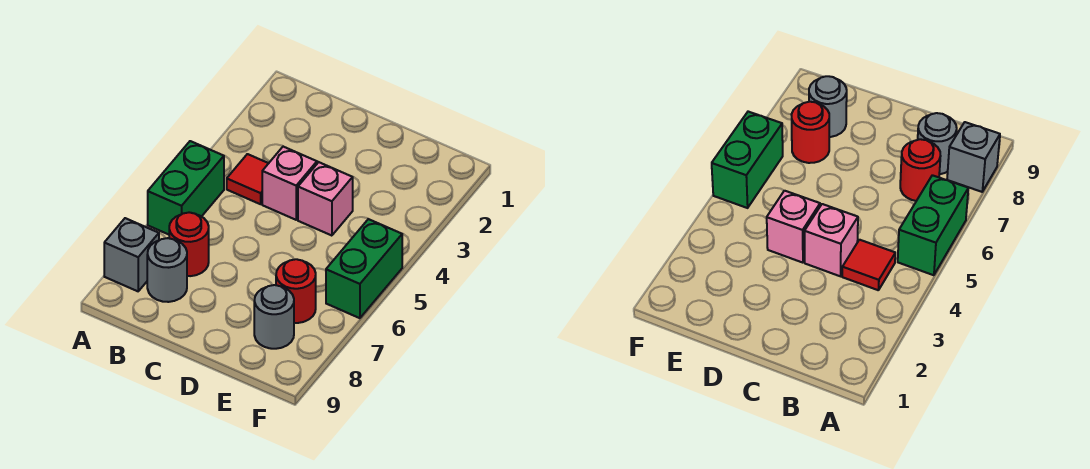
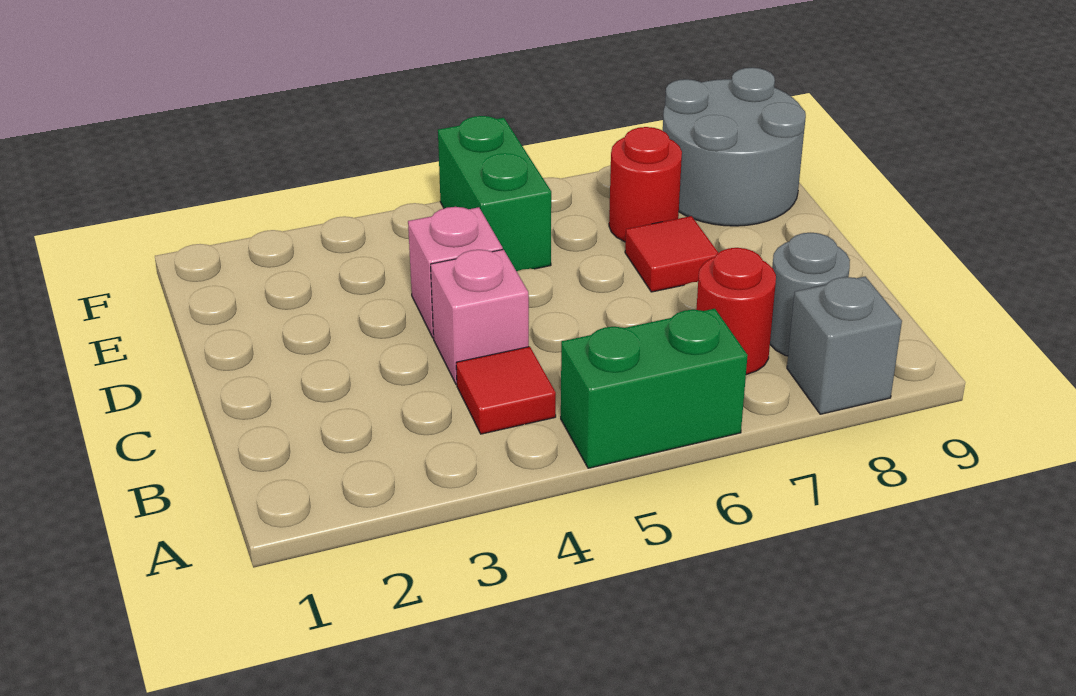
none -> red 1x1 tile [625,216,718,292]
grey 1x1 round brick [254,285,294,349] -> grey 2x2 round brick [663,68,806,226]
green 1x2 brick [326,219,402,318] -> green 1x2 brick turned to [438,116,551,271]

